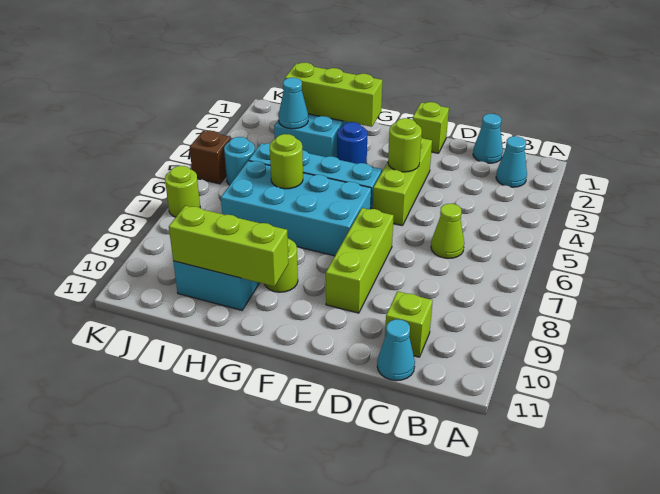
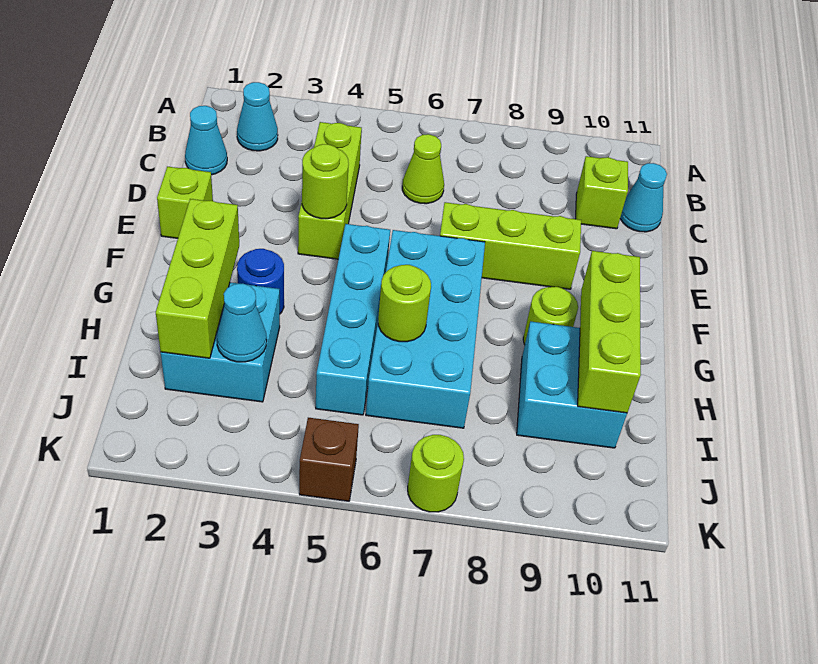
lime 1x3 brick [373,137,432,226] -> lime 1x3 brick turned to [298,122,362,259]
cyan 1x1 round brick [224,137,255,185] -> none

